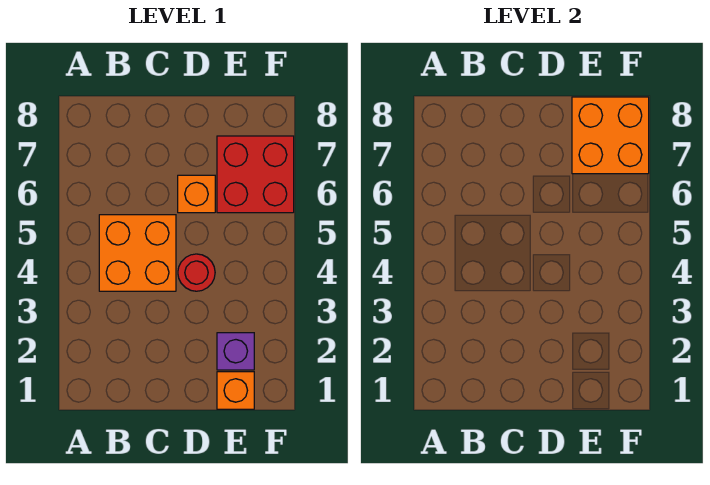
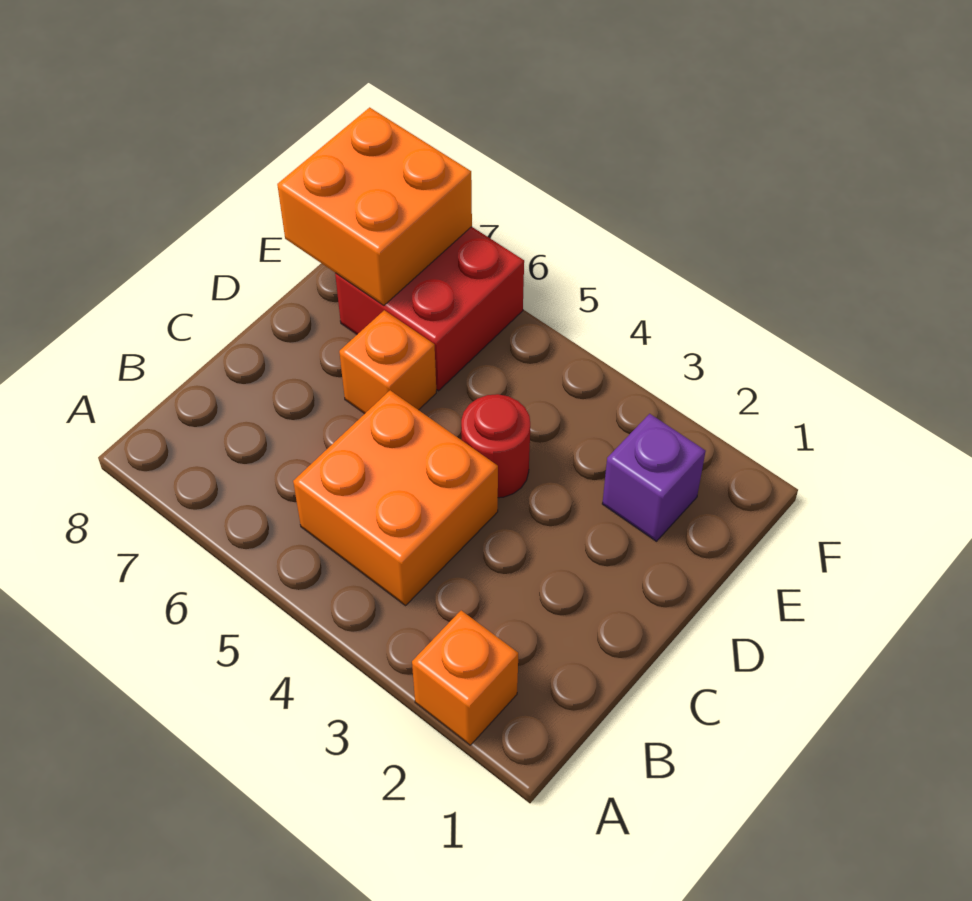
orange 1x1 brick [217,372,254,409] -> orange 1x1 brick moved to [412,610,518,745]

